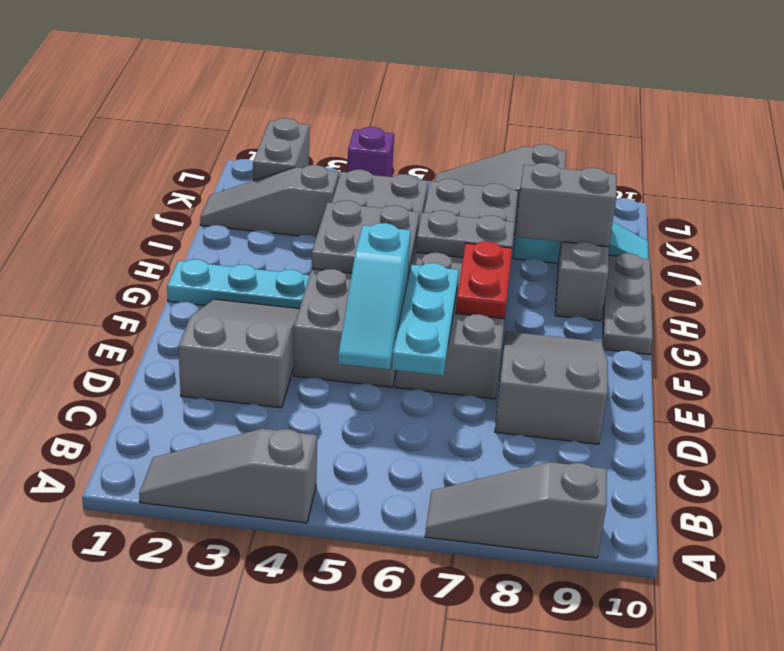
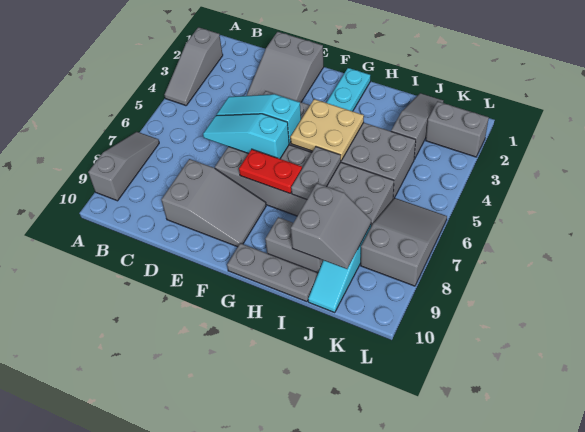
grey 1x3 slope [139,429,317,523] -> grey 1x3 slope turned to [164,27,223,106]
grey 2x3 slope [178,299,299,408] -> grey 2x3 slope turned to [247,32,324,102]
cyan 1x3 plate [392,263,459,376] -> cyan 1x3 slope [203,114,289,159]
grey 2x2 plate [312,200,419,277] -> tan 2x2 plate [291,99,364,160]
purple 1x1 brick [347,127,394,177] -> none

